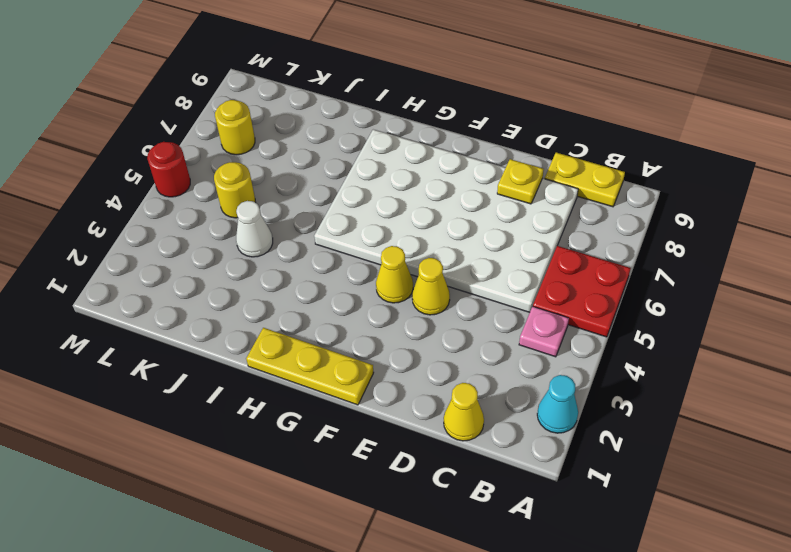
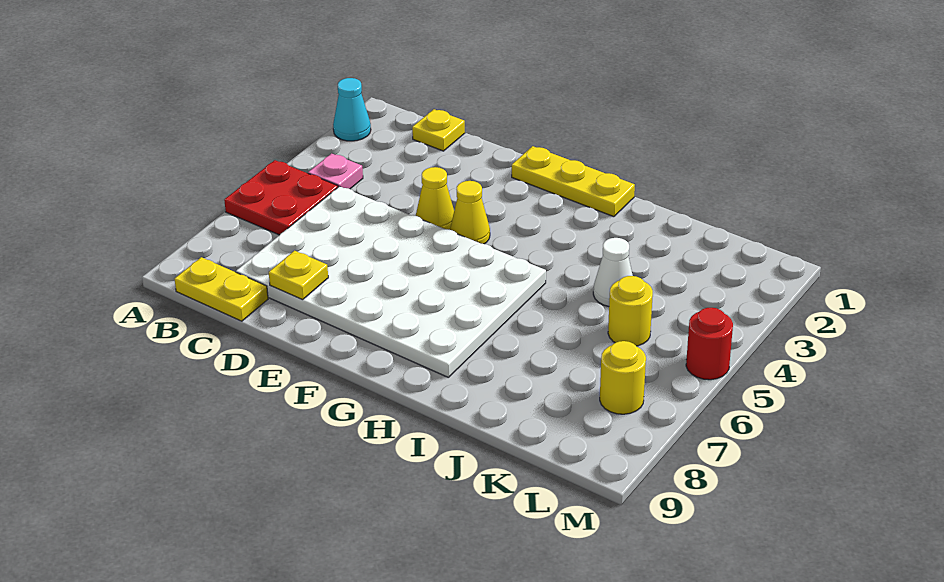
yellow 1x1 cone [444,383,484,441] -> yellow 1x1 plate [412,109,465,151]

